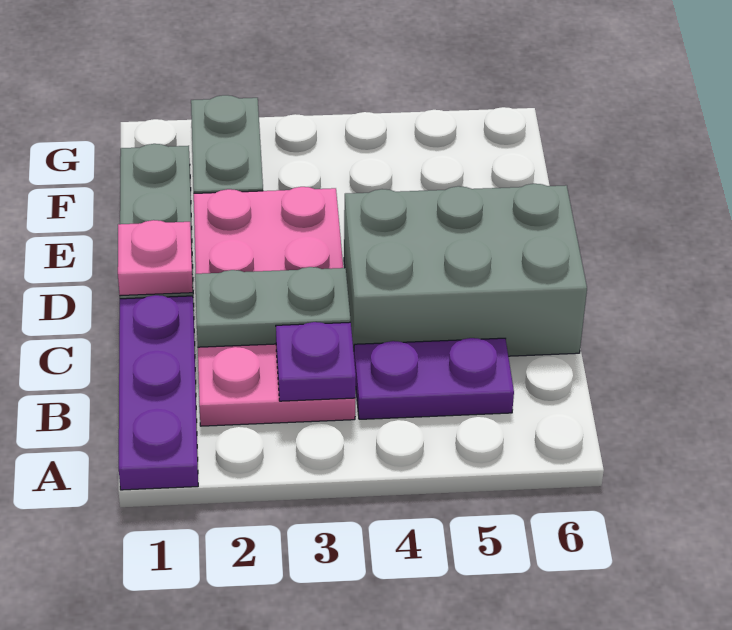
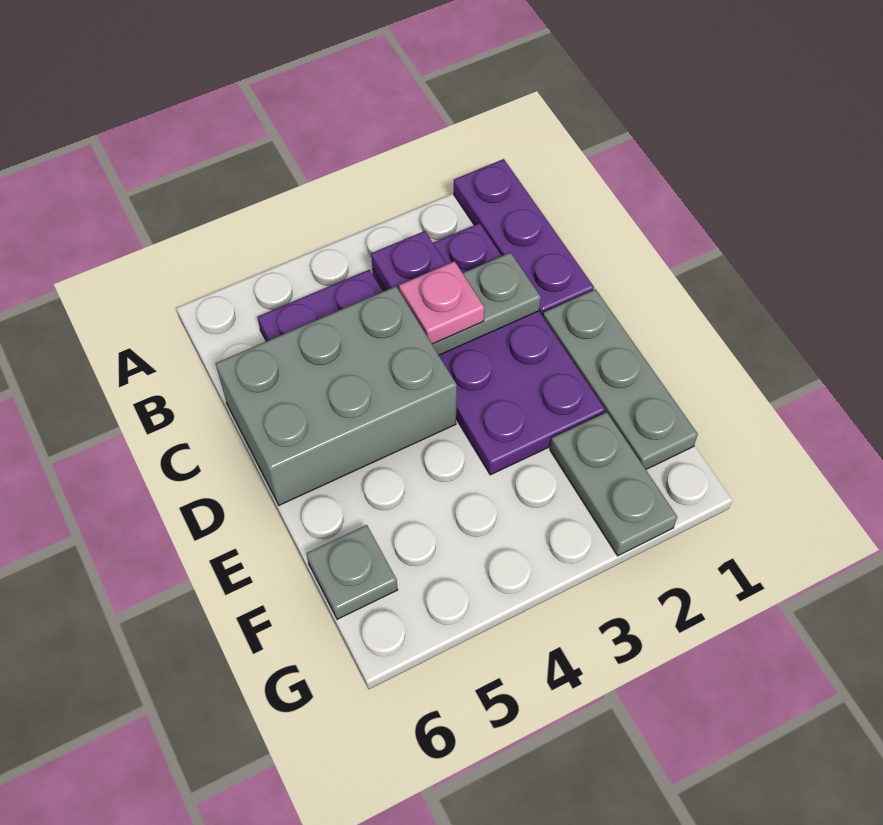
pink 2x4 plate [194,187,355,426] -> purple 2x4 plate [372,223,605,475]
pink 1x1 plate [118,220,193,296] -> pink 1x1 plate moved to [399,261,484,344]
none -> grey 1x1 plate [306,525,398,619]

